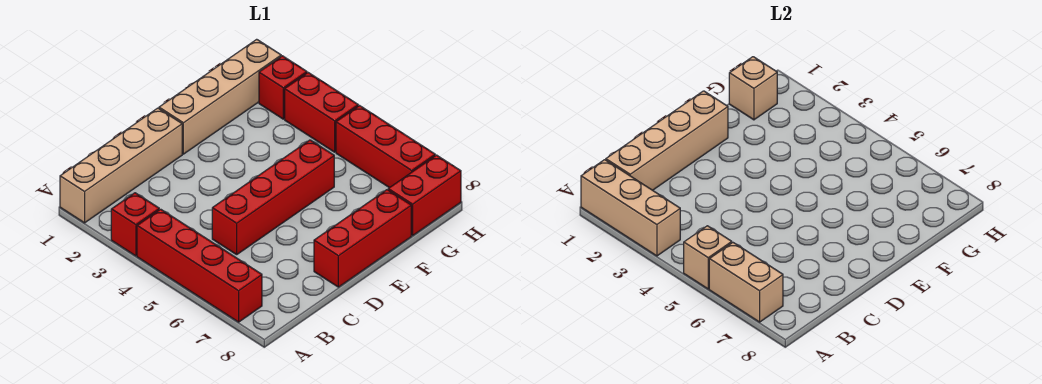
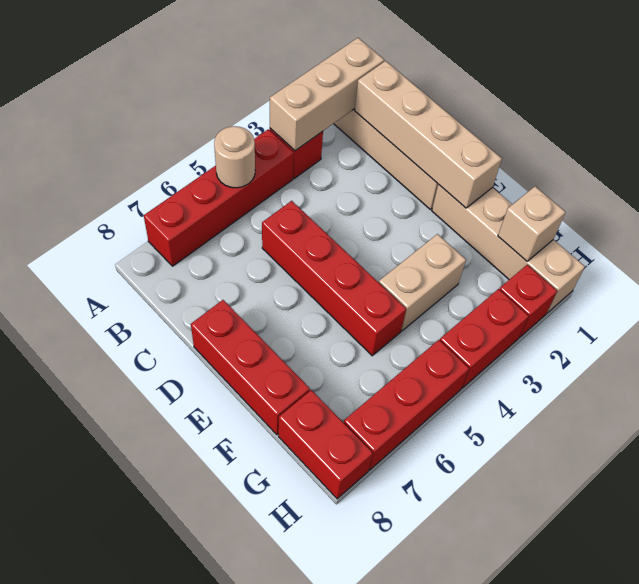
tan 1x1 brick [684,226,732,289] -> tan 1x1 round brick [214,126,255,188]
tan 1x2 brick [709,243,783,322] -> tan 1x2 brick moved to [379,234,466,331]

